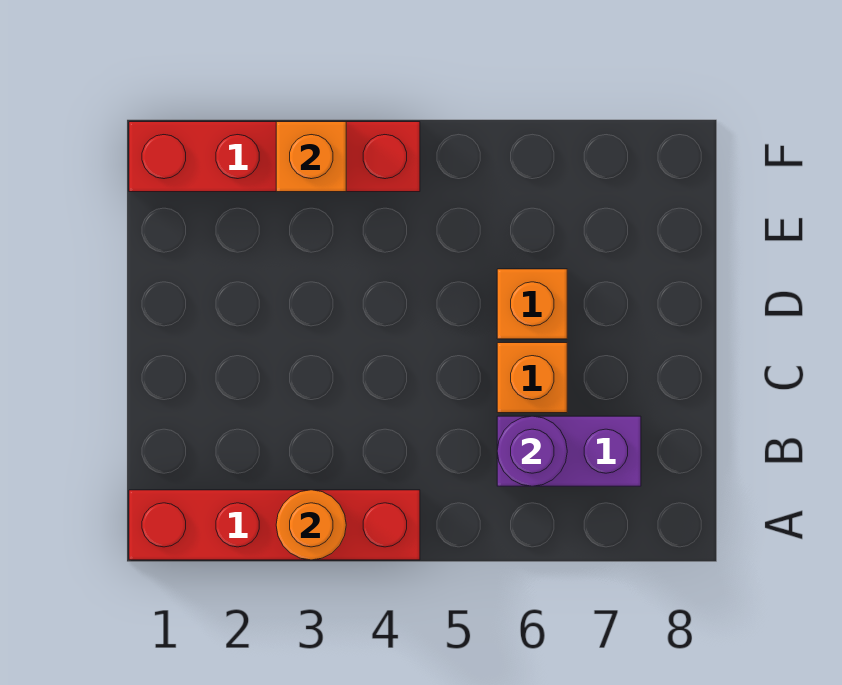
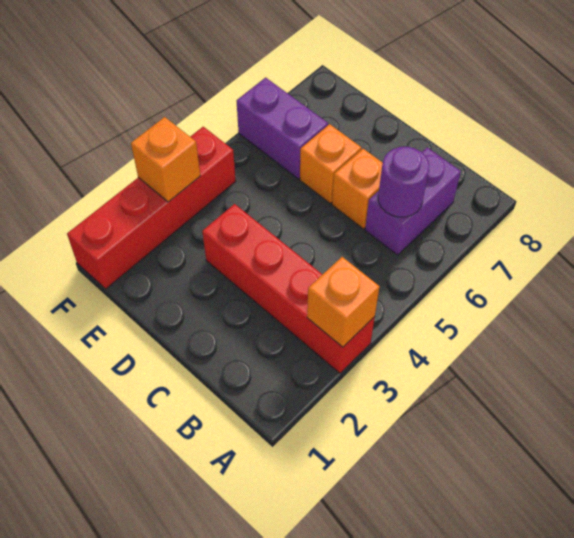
red 1x4 brick [129,490,420,560] -> red 1x4 brick turned to [202,204,375,373]
orange 1x1 round brick [276,490,346,560] -> orange 1x1 brick [307,257,380,347]
none -> purple 1x2 brick [237,78,328,179]

